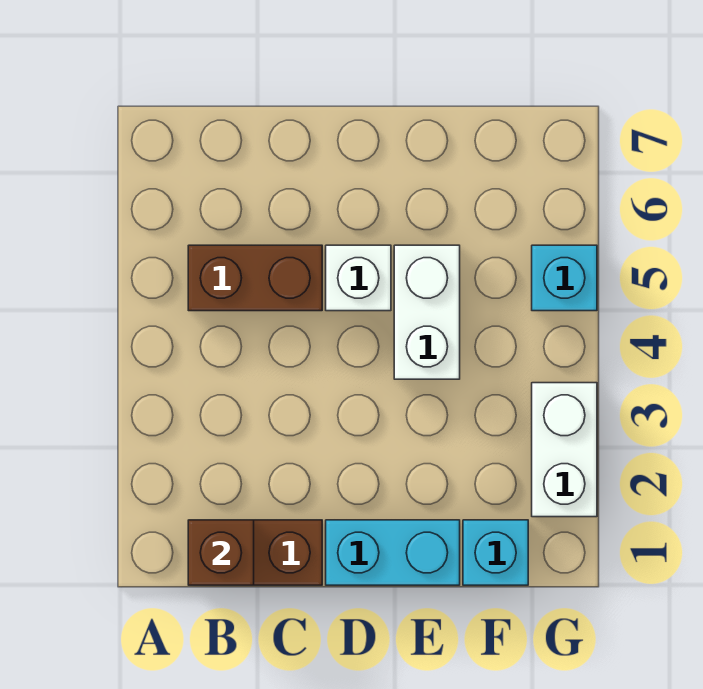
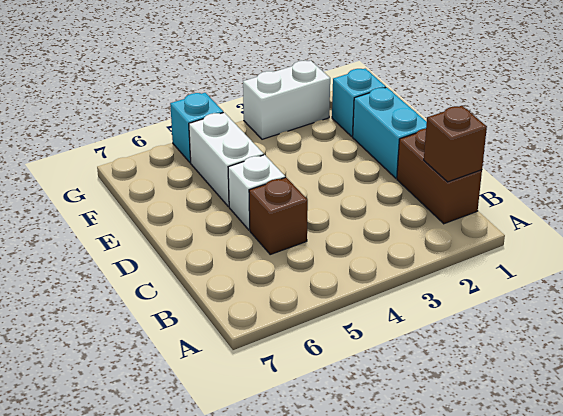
brown 1x2 brick [188,245,322,311] -> brown 1x1 brick [249,177,308,254]
white 1x2 brick [394,245,460,379] -> white 1x2 brick turned to [189,113,264,207]

